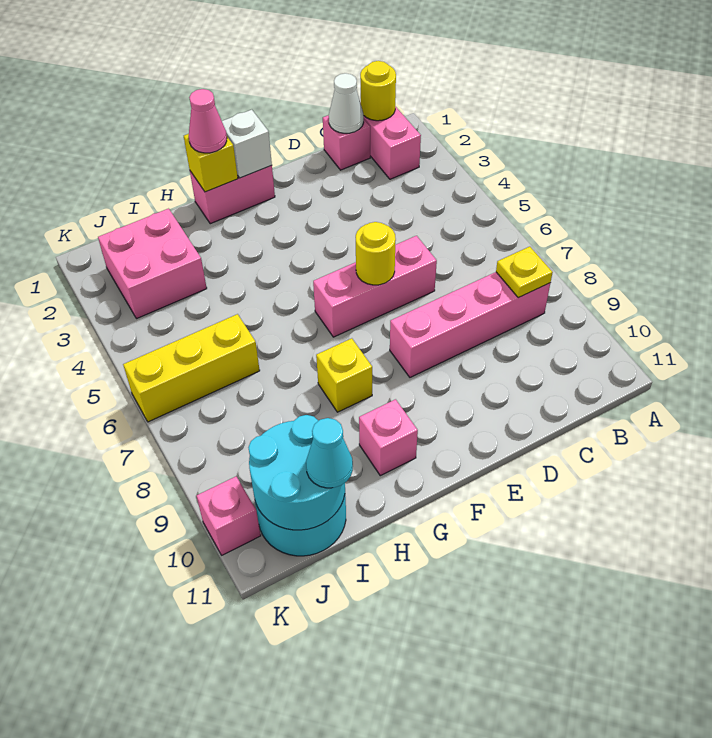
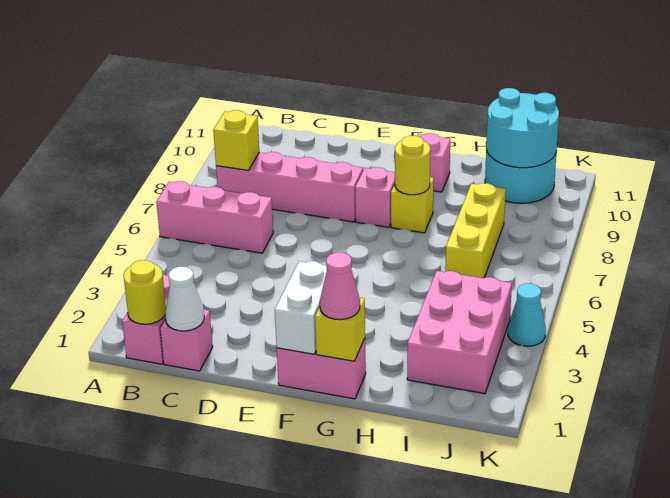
yellow 1x1 plate [496,247,553,298] -> yellow 1x1 brick [213,110,259,170]
pink 1x3 brick [313,236,437,337] -> pink 1x3 brick moved to [156,181,273,253]
yellow 1x1 round brick [356,222,396,285] -> yellow 1x1 round brick moved to [395,136,430,195]
white 1x1 brick [222,110,272,178] -> white 1x2 brick [275,261,327,354]
pink 2x2 brick [98,209,207,319] -> pink 2x3 brick [407,271,512,394]
yellow 1x3 brick [123,314,260,422] -> yellow 1x3 brick turned to [445,183,506,278]
cyan 1x1 cone [306,418,353,488] -> cyan 1x1 cone moved to [508,284,546,346]
pink 1x1 brick [197,477,261,555] -> pink 1x1 brick moved to [355,167,395,227]

